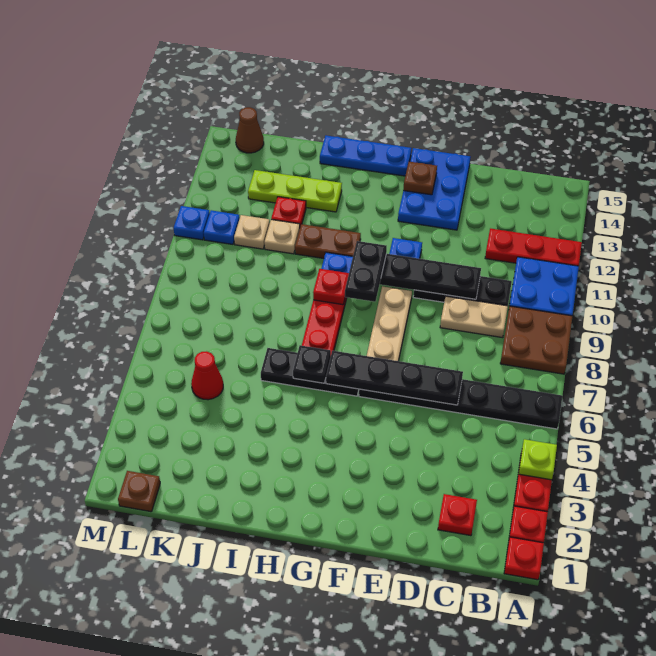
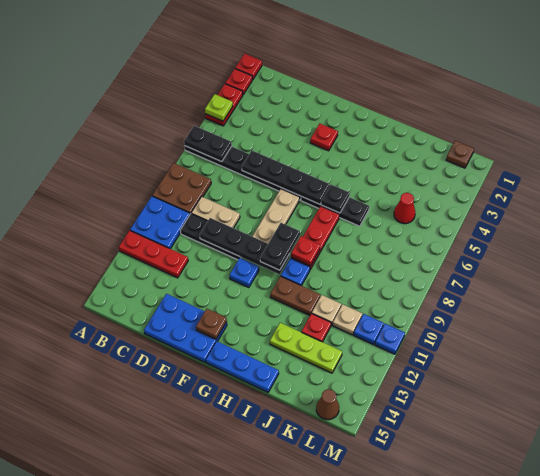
none -> black 1x2 plate [184,126,232,162]
red 1x1 plate [438,494,477,536] -> red 1x1 plate moved to [310,124,338,151]
blue 2x3 plate [398,148,470,230] -> blue 2x3 plate turned to [144,294,227,362]

